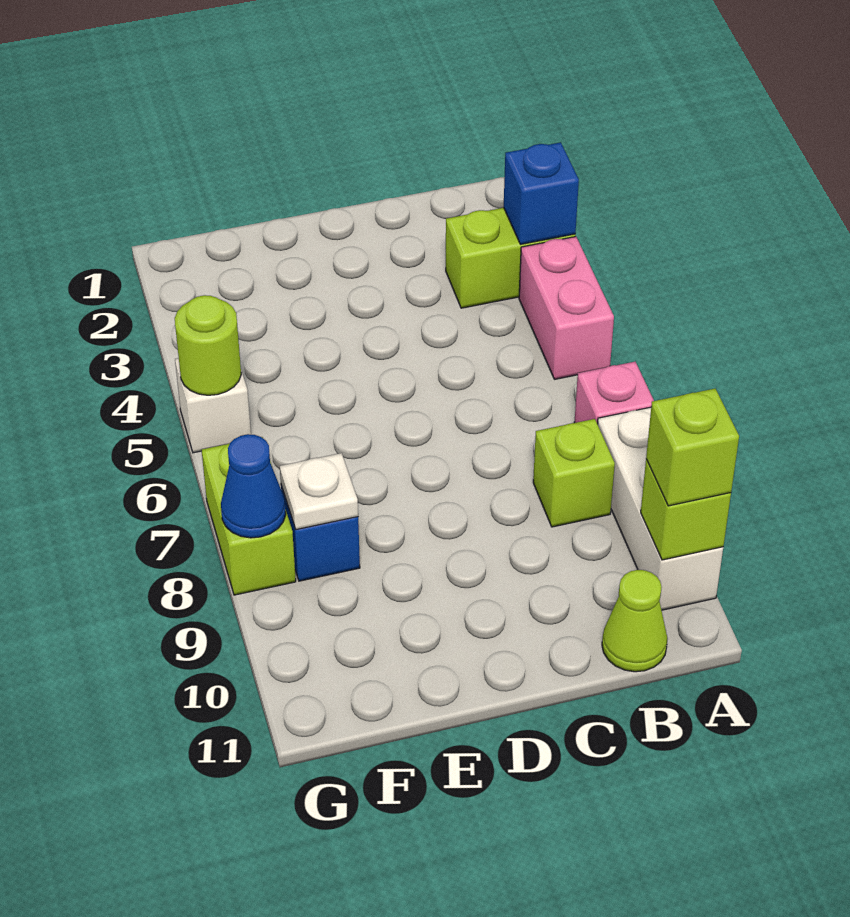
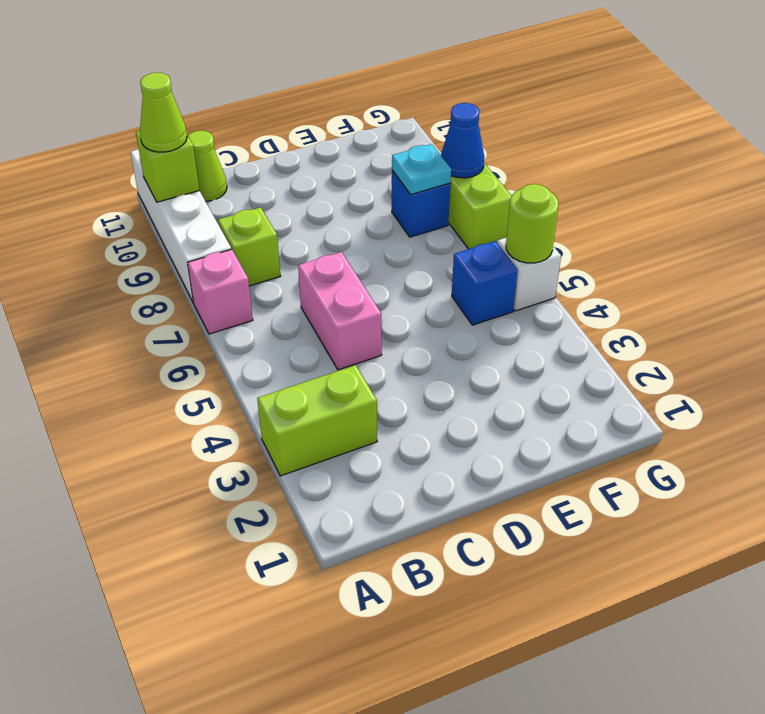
blue 1x1 brick [504,142,579,244] -> blue 1x1 brick moved to [452,241,518,325]
pink 1x2 brick [519,237,614,379] -> pink 1x2 brick moved to [298,252,382,370]
white 1x3 brick [598,407,723,610] -> white 1x4 brick [131,149,231,303]
lime 1x1 brick [646,389,739,506] -> lime 1x1 cone [140,73,187,152]
white 1x1 plate [280,453,358,530] -> cyan 1x1 plate [392,144,451,195]

